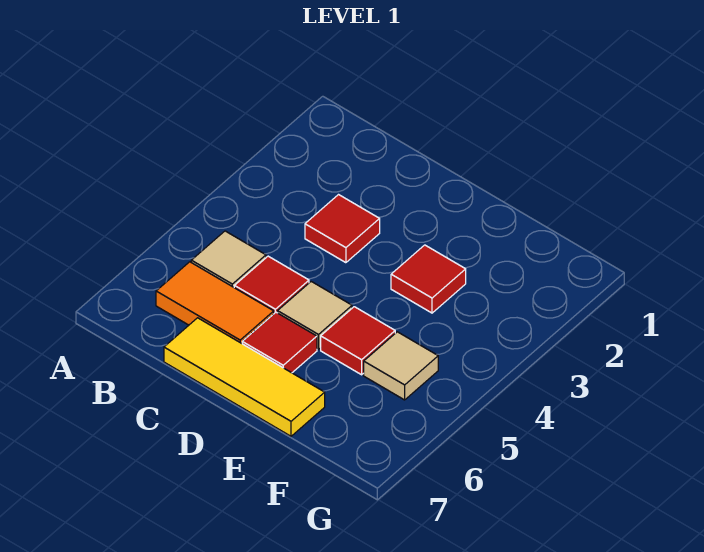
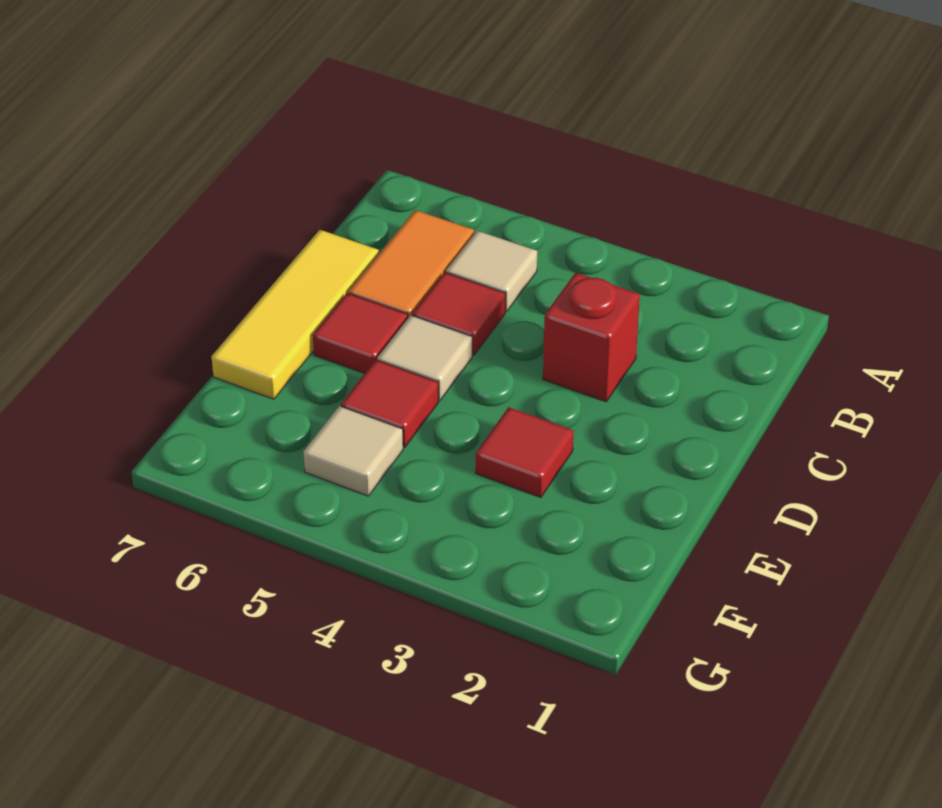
red 1x1 tile [305,195,380,263] -> red 1x1 brick [543,273,640,402]

